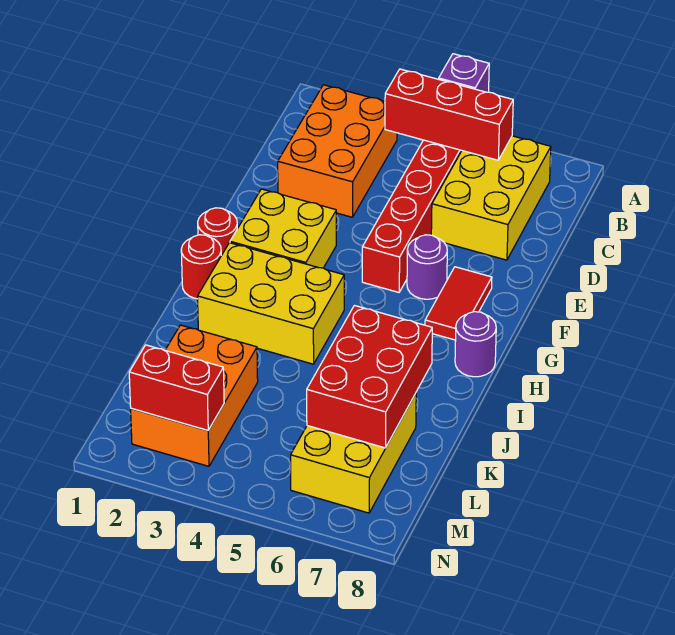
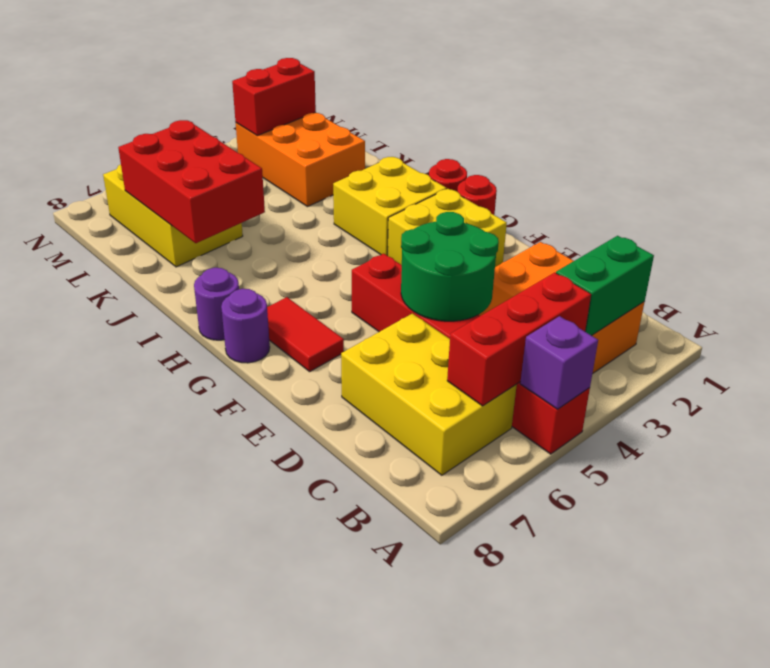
none -> green 1x2 brick [556,236,654,336]
none -> green 2x2 round brick [401,212,499,321]
purple 1x1 round brick [407,235,447,299] -> purple 1x1 round brick moved to [221,289,270,363]
yellow 2x3 brick [198,243,344,364] -> yellow 2x2 brick [333,157,446,256]

